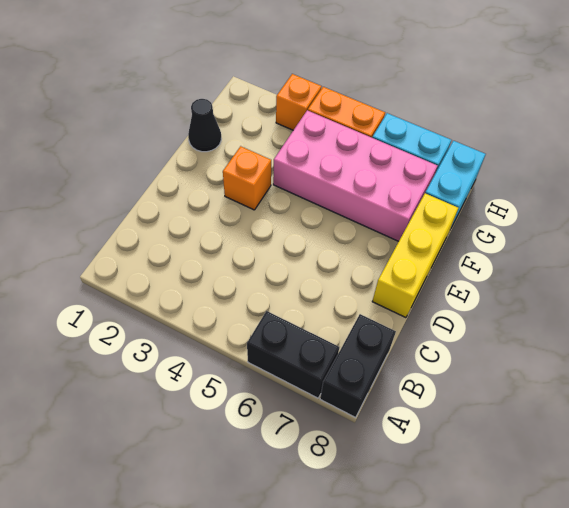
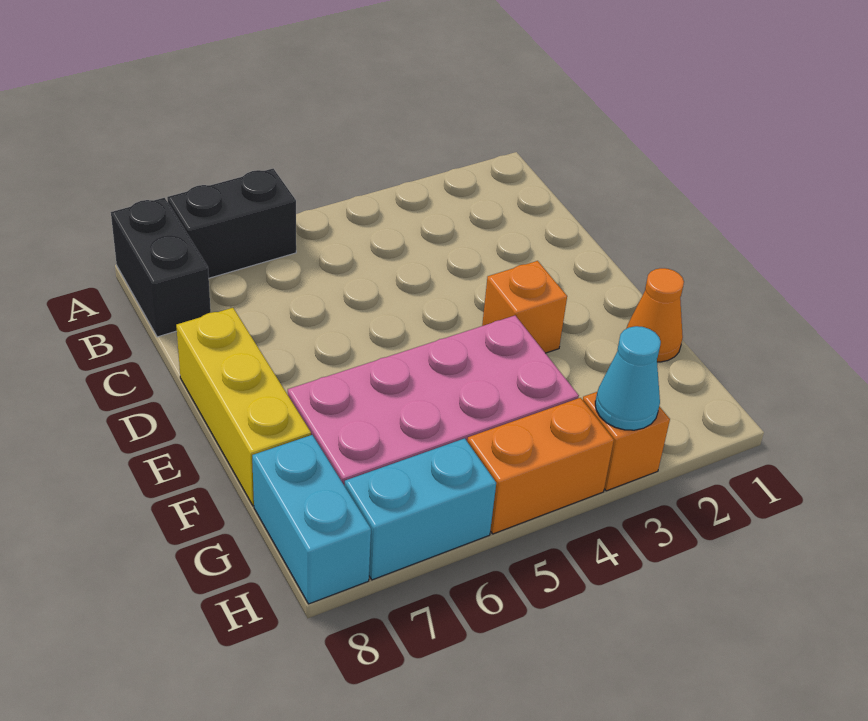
black 1x1 cone [188,99,221,152] -> orange 1x1 cone [626,268,684,362]
none -> cyan 1x1 cone [595,326,661,430]

